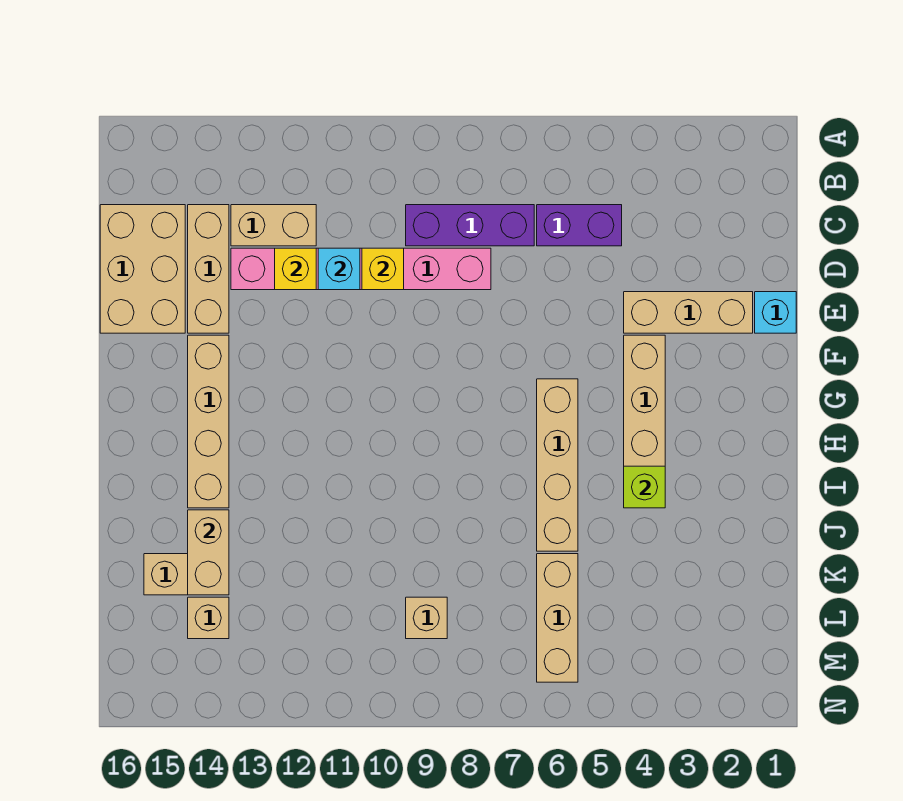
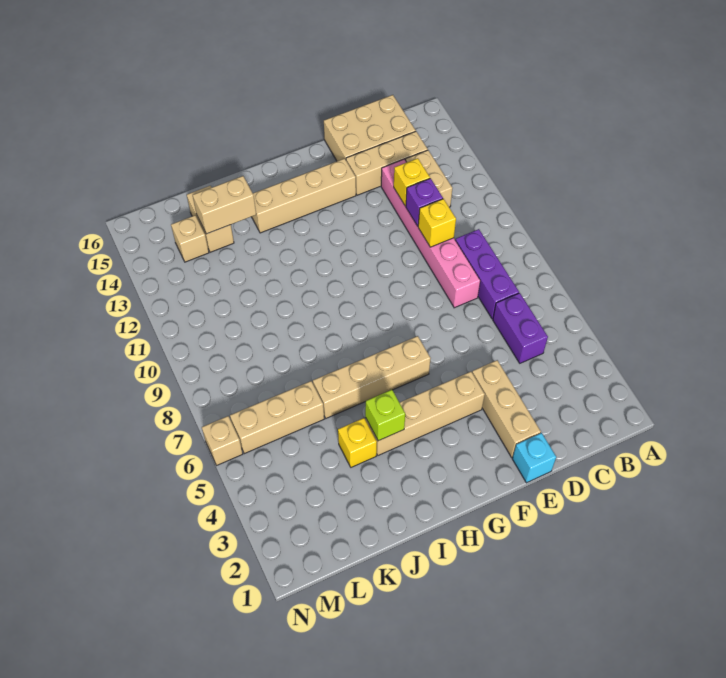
cyan 1x1 brick [318,248,360,290] -> purple 1x1 brick [406,178,443,226]
none -> yellow 1x1 brick [338,418,377,467]
tan 1x1 brick [406,597,447,639] -> tan 1x1 brick moved to [202,416,243,466]

